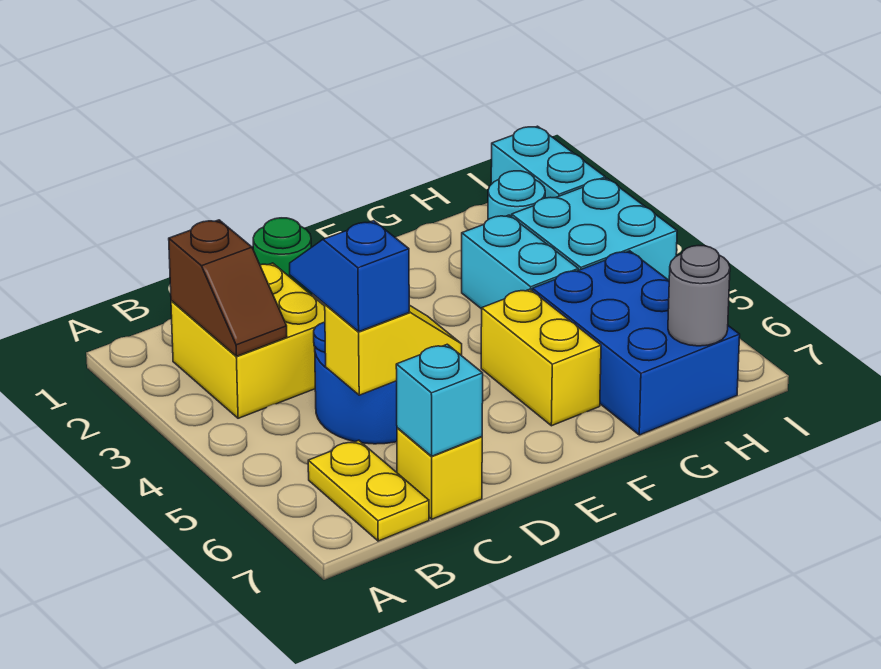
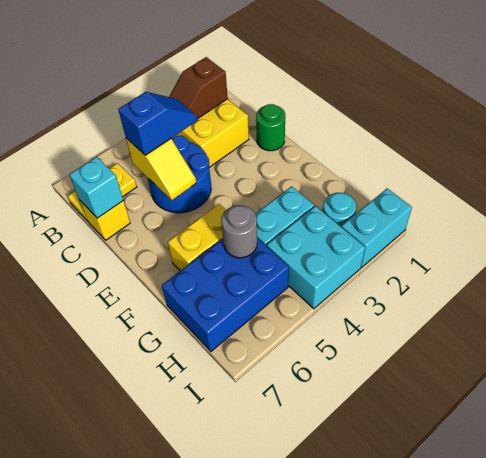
grey 1x1 round brick [668,246,730,346] -> grey 1x1 round brick moved to [221,205,257,258]

